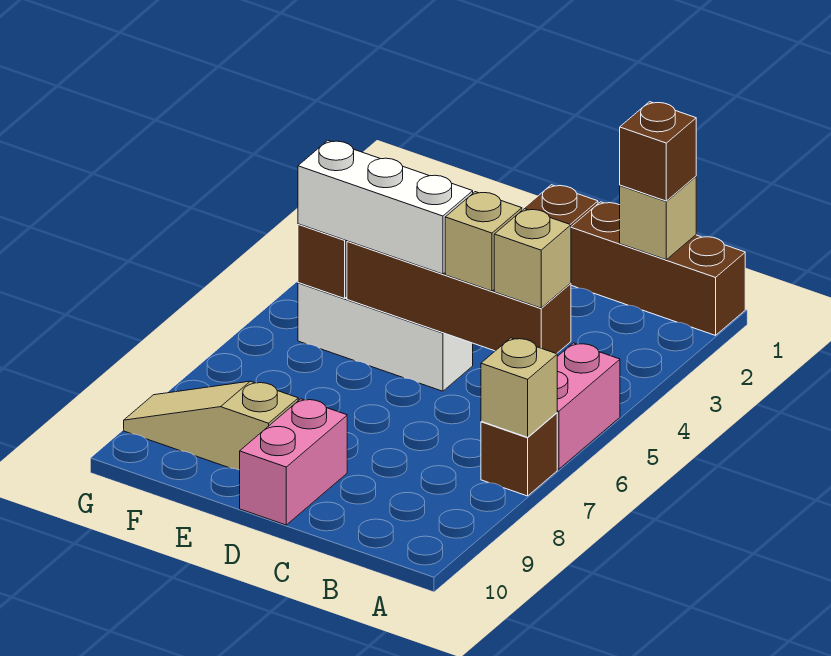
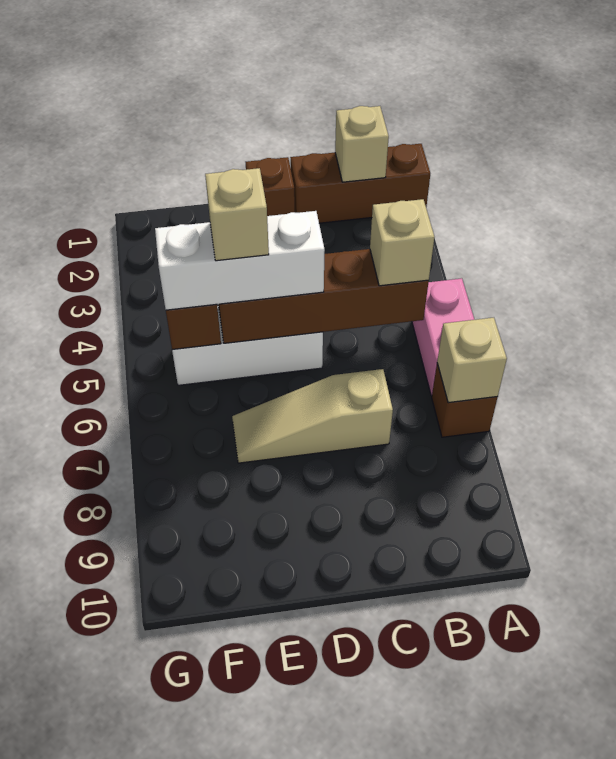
brown 1x1 brick [620,102,696,201] -> none
tan 1x1 brick [445,192,522,291] -> tan 1x1 brick moved to [205,168,269,261]
pink 1x2 brick [240,399,347,525] -> none
tan 1x3 slope [124,381,298,470] -> tan 1x3 slope moved to [232,369,393,463]

